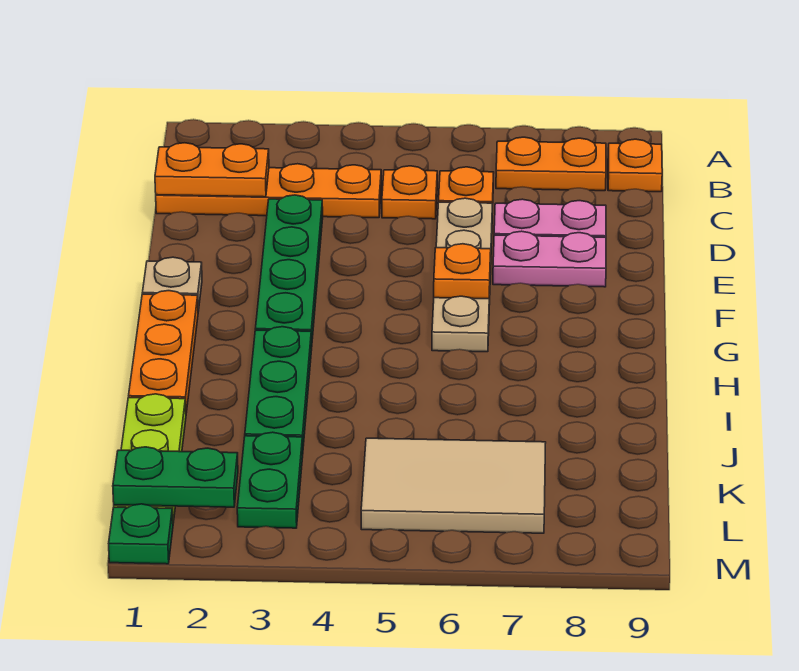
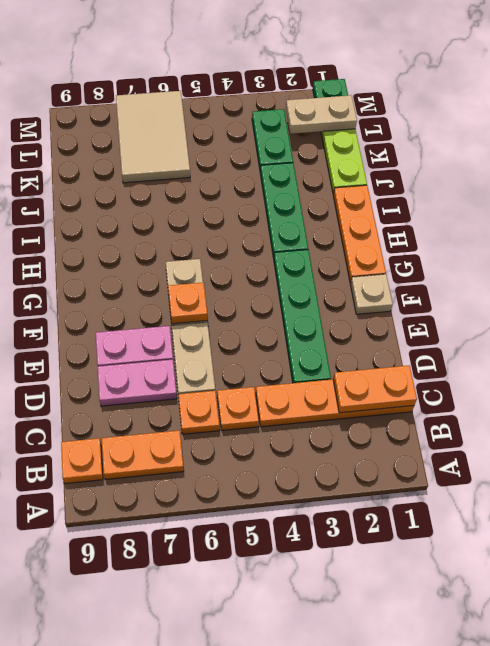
tan 2x3 tile [361,438,546,533] -> tan 2x3 tile turned to [116,91,190,183]
green 1x2 plate [113,447,238,507] -> tan 1x2 plate [286,95,357,134]

